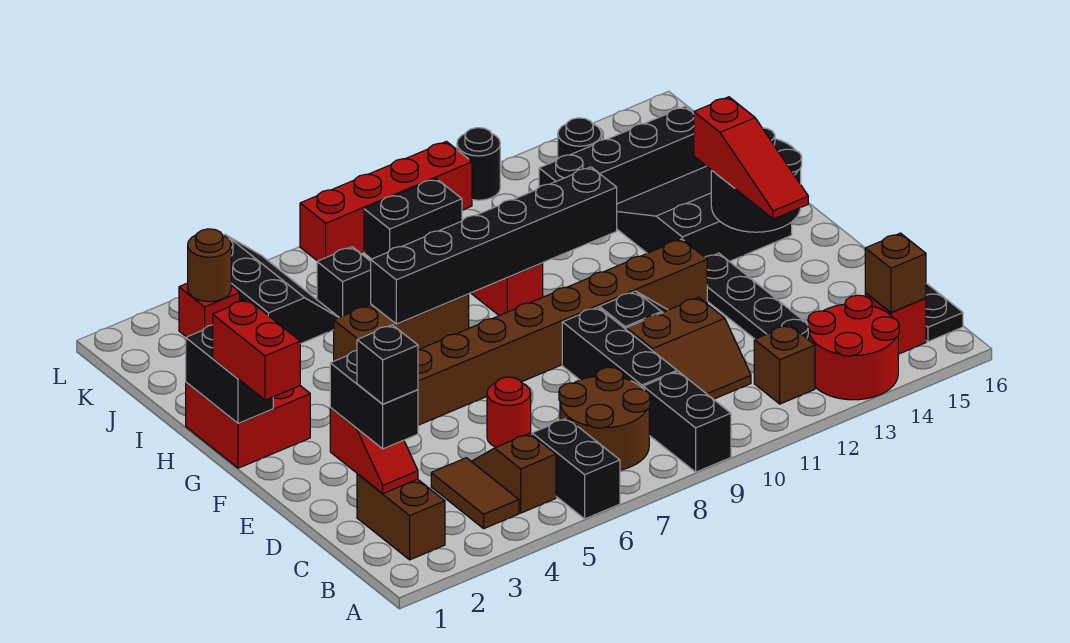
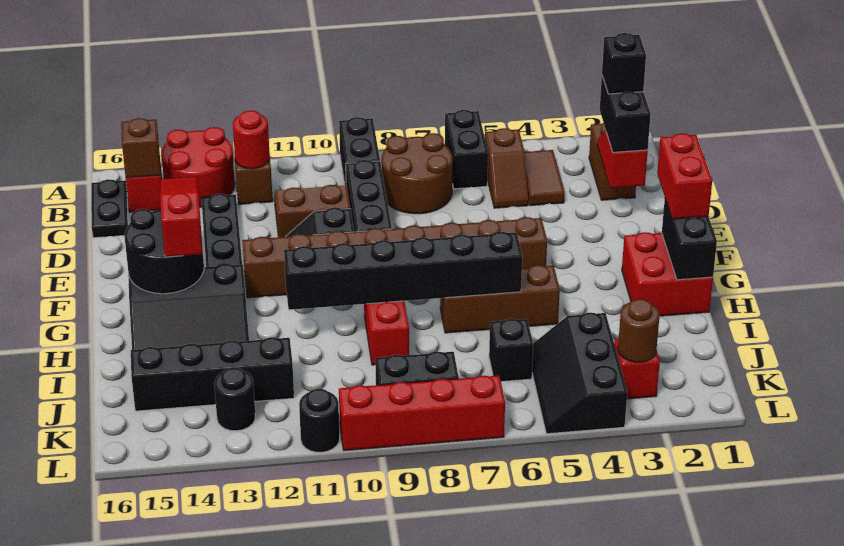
red 1x1 round brick [487,377,531,447] -> red 1x1 round brick moved to [233,110,270,169]

